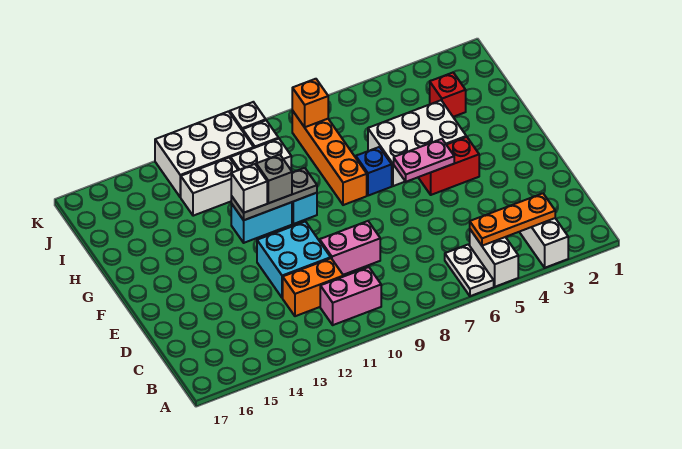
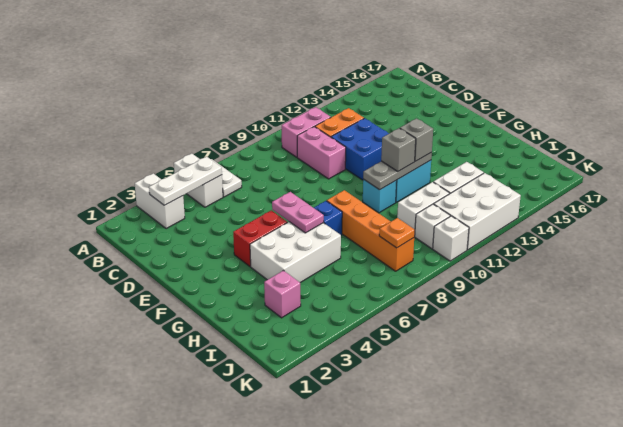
orange 1x3 plate [470,193,555,246] -> white 1x3 plate [149,157,222,205]
pink 1x2 brick [320,221,380,275] -> pink 1x2 brick turned to [297,127,346,179]
cyan 2x2 brick [257,221,331,298] -> blue 2x2 brick [331,118,389,180]
pink 1x2 plate [394,139,454,182] -> pink 1x2 plate turned to [272,192,324,233]
white 1x1 brick [231,164,267,213] -> grey 1x1 brick [400,118,433,161]
red 1x1 brick [430,73,466,117] -> pink 1x1 brick [264,270,301,318]
orange 1x1 brick [292,79,328,127] -> orange 1x1 plate [379,218,415,248]

